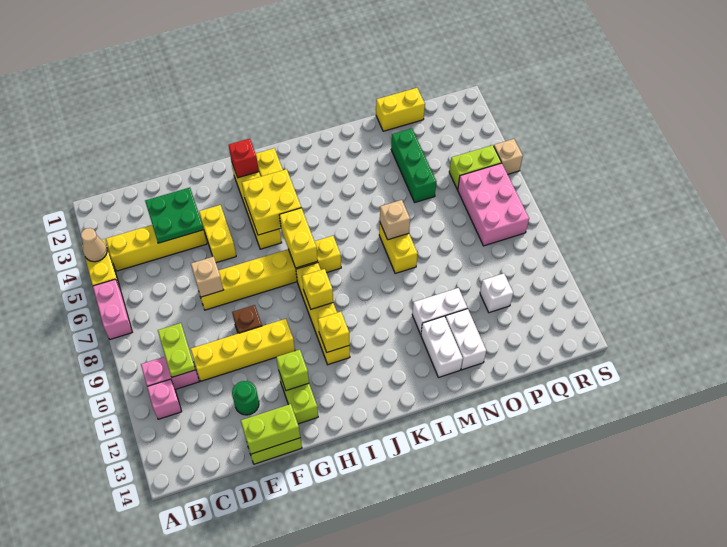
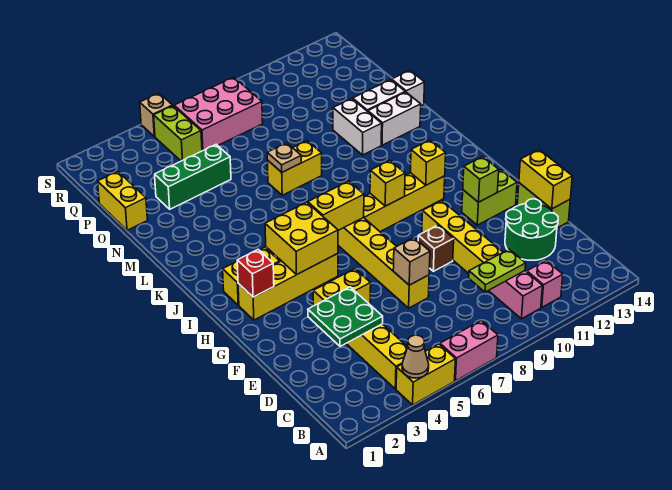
green 1x1 round brick [232,381,259,415] -> green 2x2 round brick [505,199,558,260]
lime 1x2 brick [241,404,300,454] -> yellow 1x2 brick [519,150,572,209]
tan 1x1 brick [380,200,410,240] -> tan 1x1 plate [267,143,301,172]
white 1x1 brick [480,273,513,313] -> white 1x1 brick moved to [392,70,425,106]

